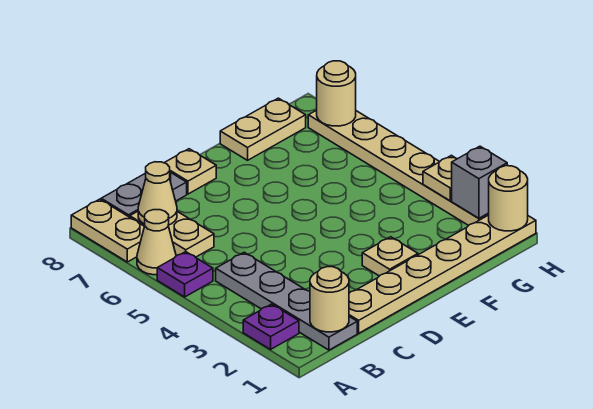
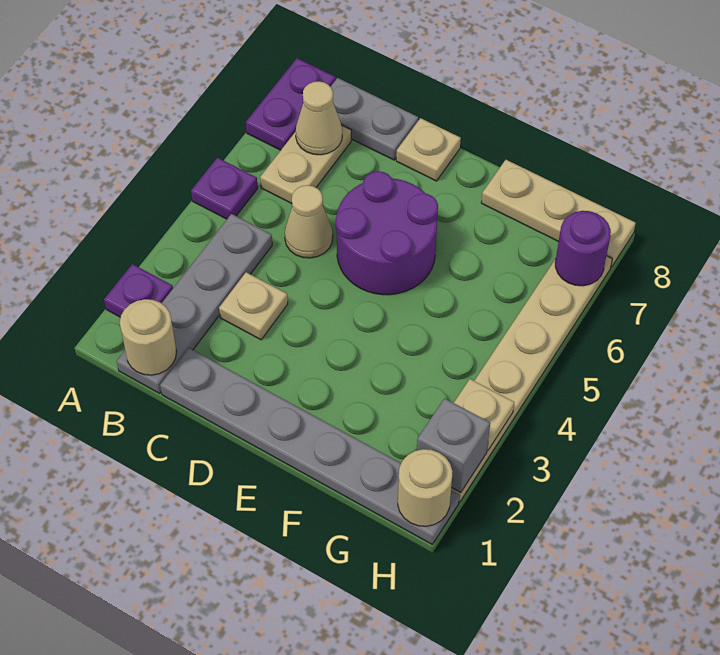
tan 1x1 cone [137,210,176,275] -> tan 1x1 cone moved to [285,185,333,258]
tan 1x2 plate [71,199,144,262] -> purple 1x2 plate [246,58,336,150]
tan 1x6 plate [349,215,536,333] -> grey 1x6 plate [160,348,459,544]
none -> purple 2x2 round brick [336,171,438,295]
tan 1x1 plate [362,237,418,276] -> tan 1x1 plate moved to [219,272,288,340]
tan 1x2 plate [220,98,306,160] -> tan 1x3 plate [481,160,636,267]
tan 1x1 round brick [317,61,356,126] -> purple 1x1 round brick [555,211,611,286]

